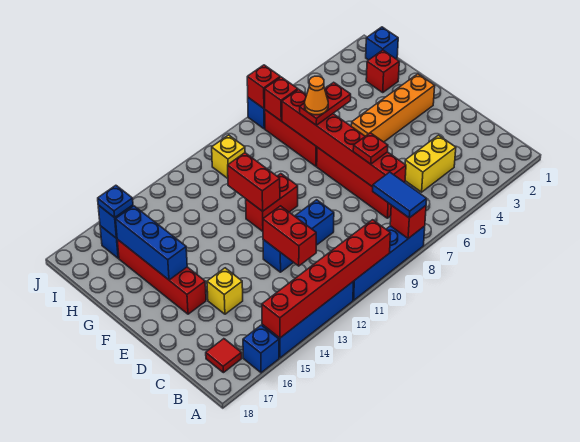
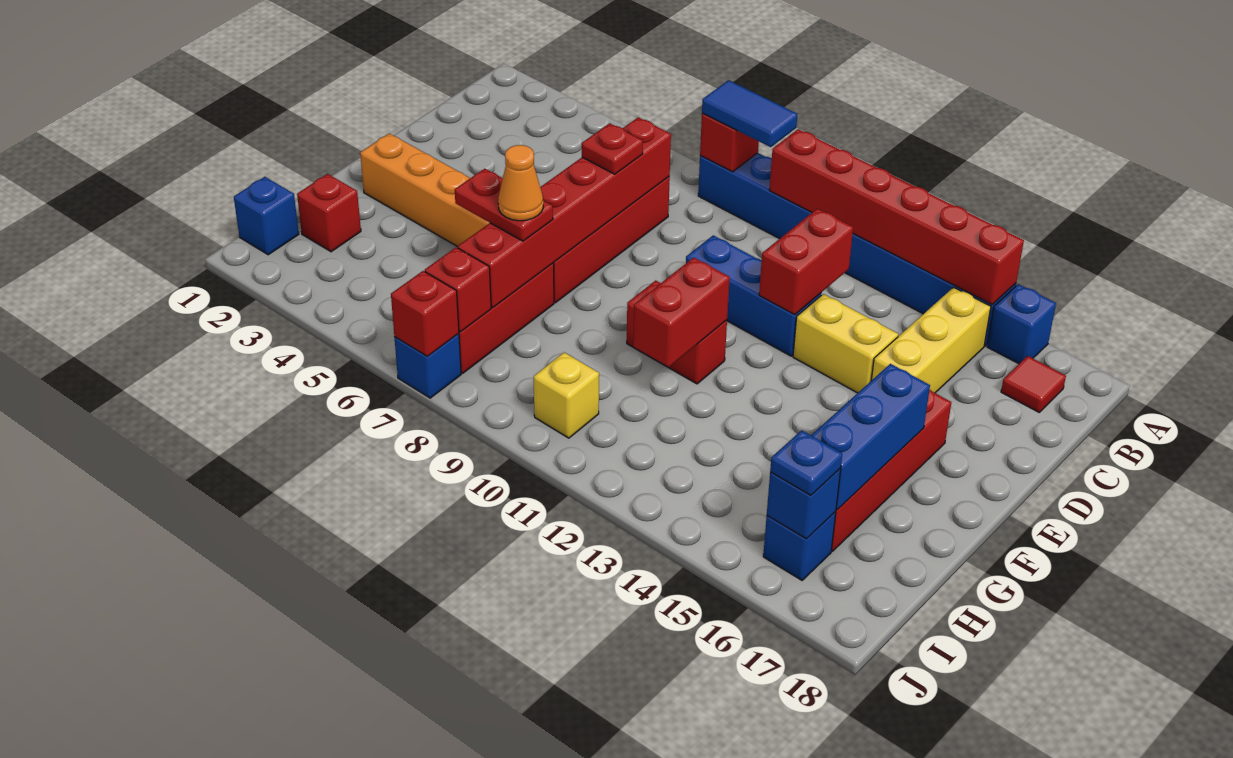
blue 1x2 tile [373,172,427,218] -> blue 1x2 tile turned to [702,80,797,147]
yellow 1x2 brick [405,135,456,192] -> yellow 1x2 brick moved to [793,294,898,393]
yellow 1x1 brick [207,268,243,314] -> yellow 1x3 brick [871,287,991,393]

